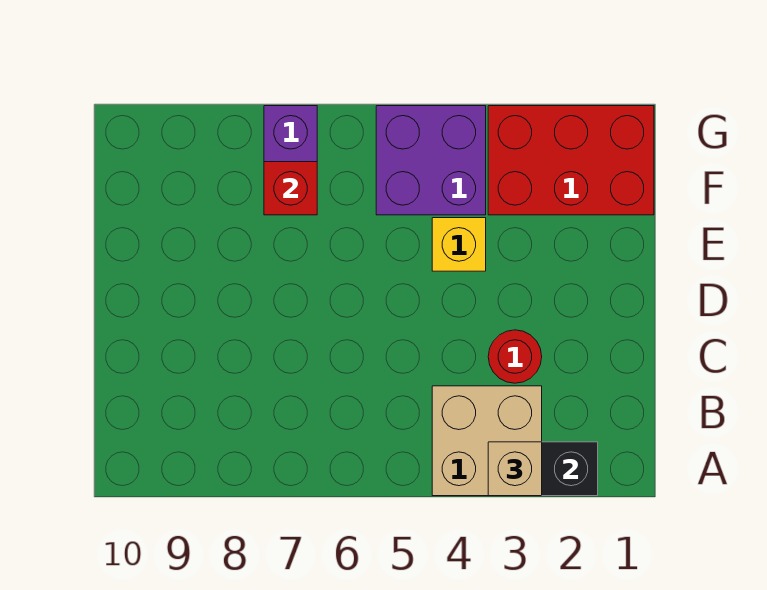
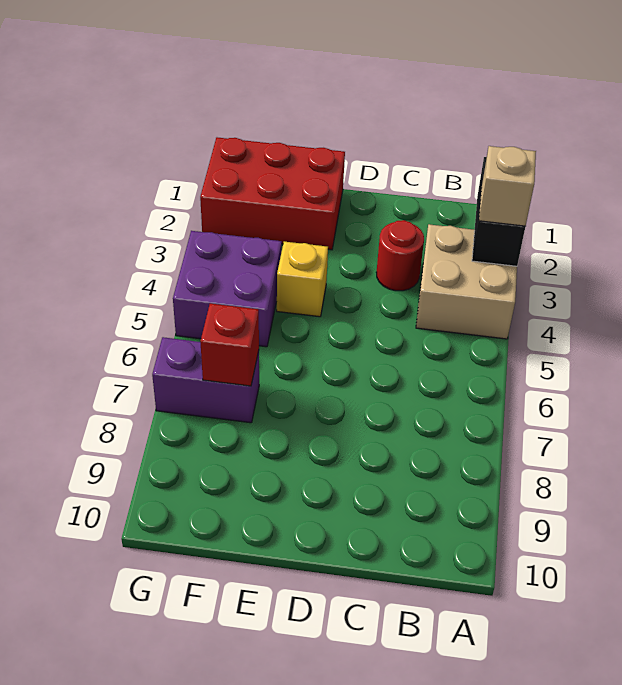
red 2x3 brick [488,106,654,215] -> red 2x3 brick turned to [200,137,345,250]

